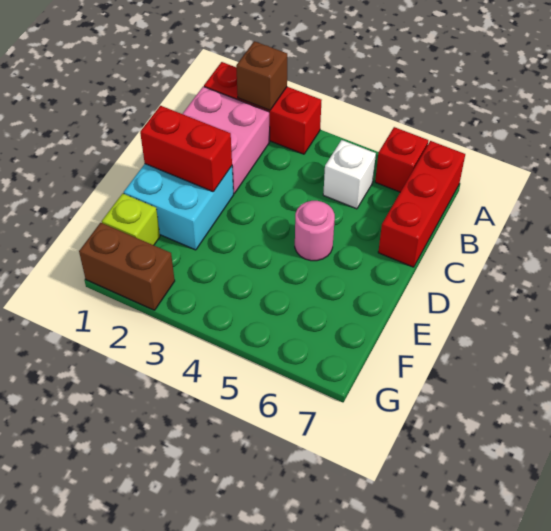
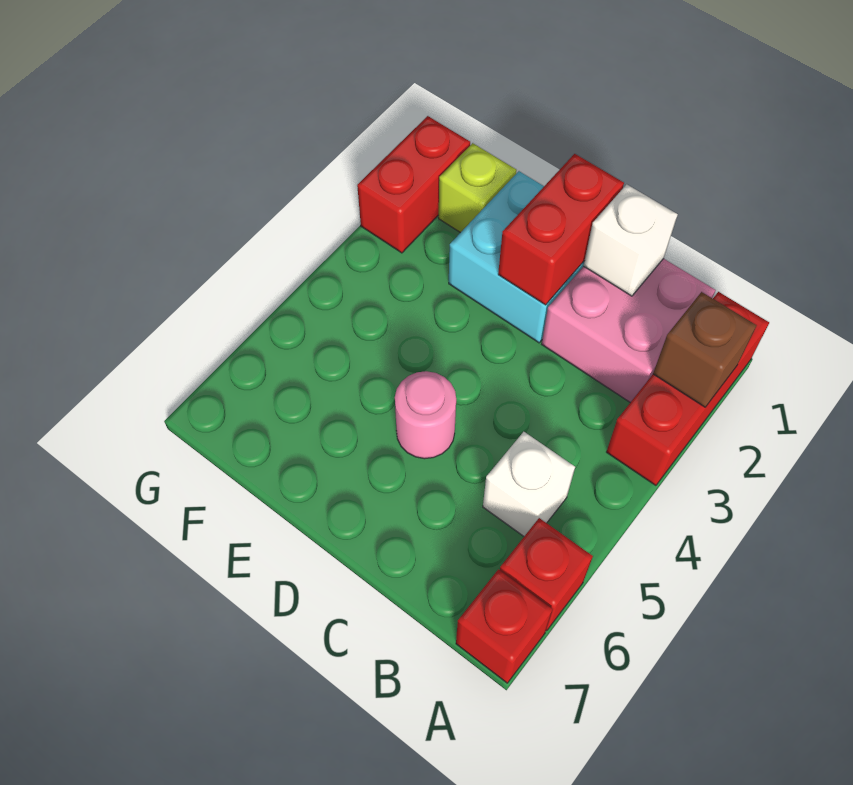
red 1x3 brick [378,141,465,267] -> red 1x1 brick [456,569,553,683]
none -> white 1x1 brick [584,184,678,296]
brown 1x2 brick [79,223,175,310] -> red 1x2 brick [357,116,470,253]

